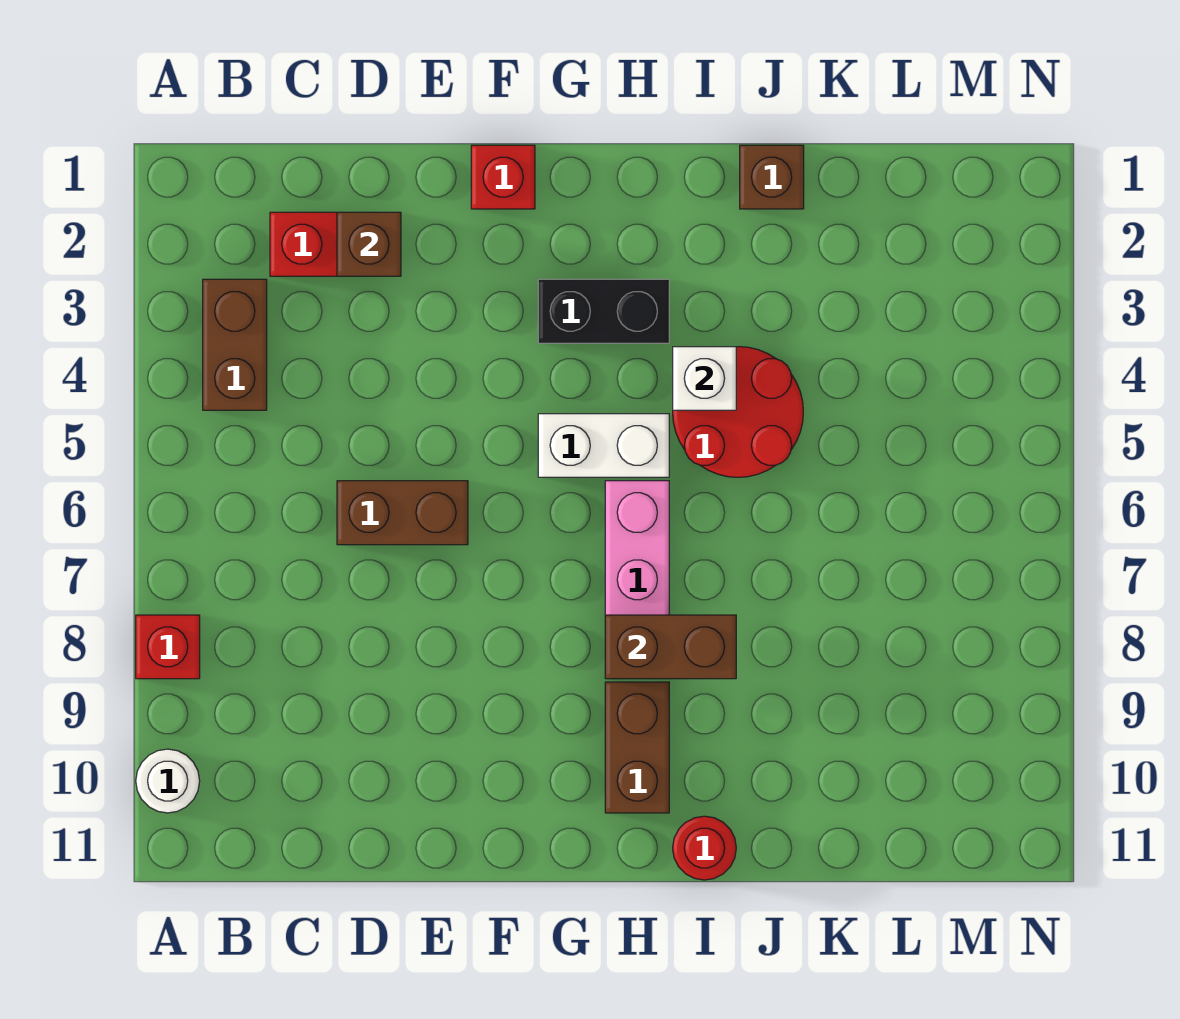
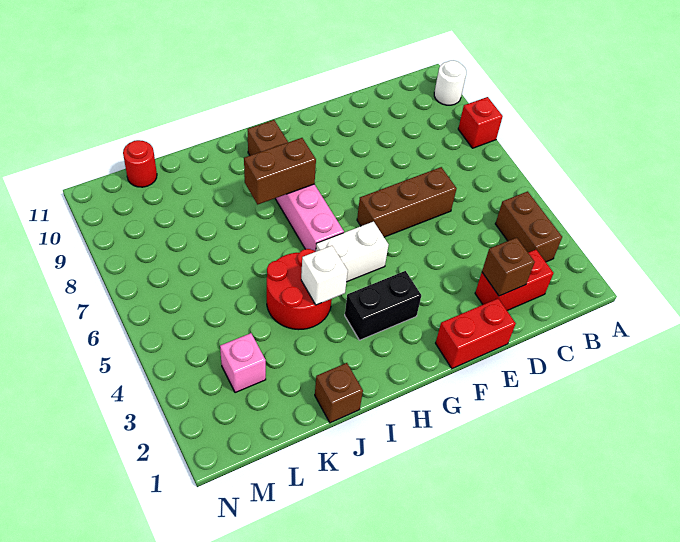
brown 1x2 brick [337,481,468,545] -> brown 1x3 brick [357,167,457,237]
red 1x1 brick [471,145,535,209] -> red 1x2 brick [436,298,516,369]
red 1x1 round brick [673,816,736,880] -> red 1x1 round brick moved to [123,140,157,187]
none -> pink 1x1 brick [220,333,266,393]

